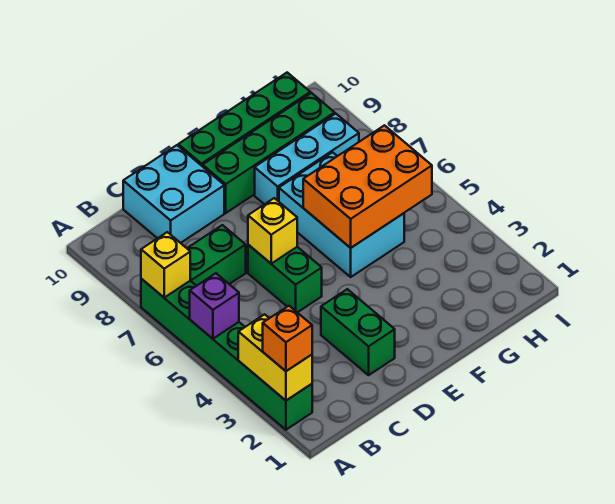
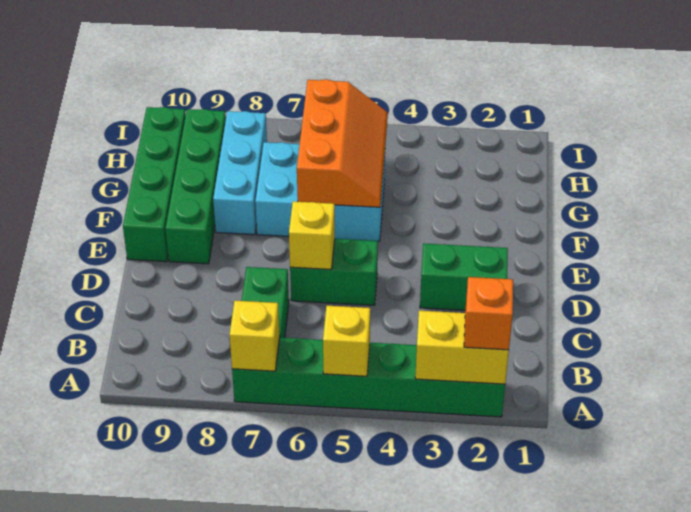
purple 1x1 brick [190,273,239,339] -> yellow 1x1 brick [323,306,370,376]
cyan 2x2 brick [123,145,224,243] -> none
orange 2x3 brick [303,125,432,248] -> orange 2x3 slope [297,79,388,207]

